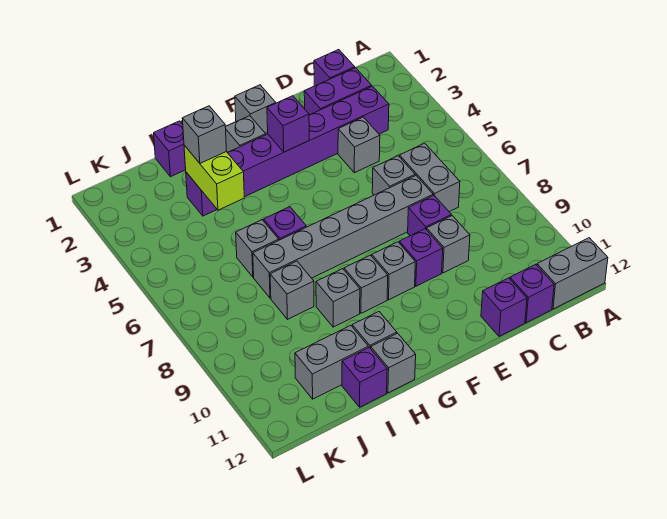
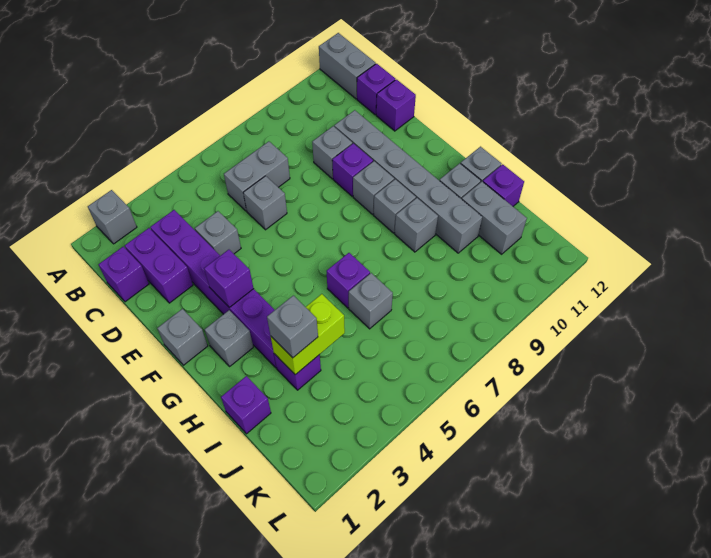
grey 1x6 brick [253,176,433,298] -> grey 1x6 brick moved to [334,110,482,253]
purple 1x1 brick [408,196,451,236] -> none
grey 1x1 brick [270,261,314,319] -> grey 1x1 brick moved to [88,190,137,244]

